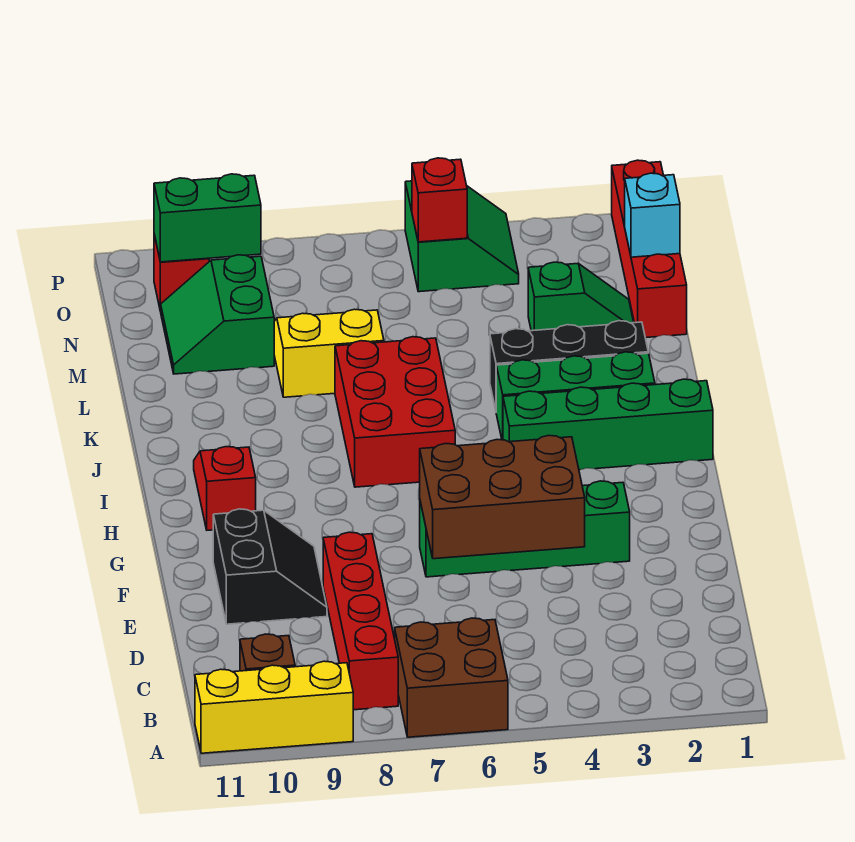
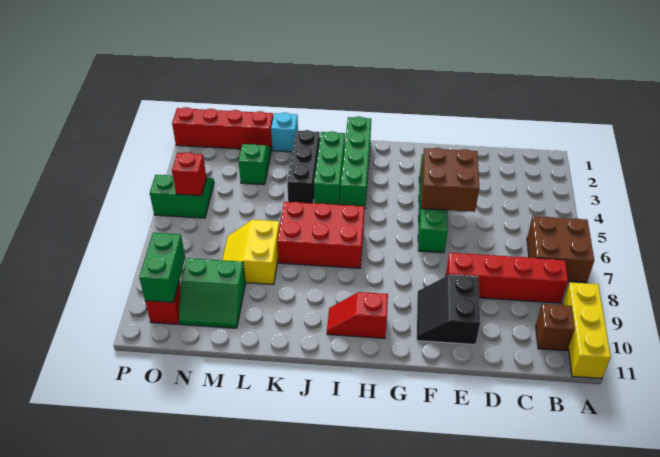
brown 2x3 brick [420,435,585,559] -> brown 2x2 brick [421,148,479,212]
black 2x2 slope [213,509,327,624] -> black 2x2 slope turned to [417,275,480,345]
cyan 1x1 brick [625,173,680,257] -> cyan 1x1 brick moved to [271,113,298,152]

